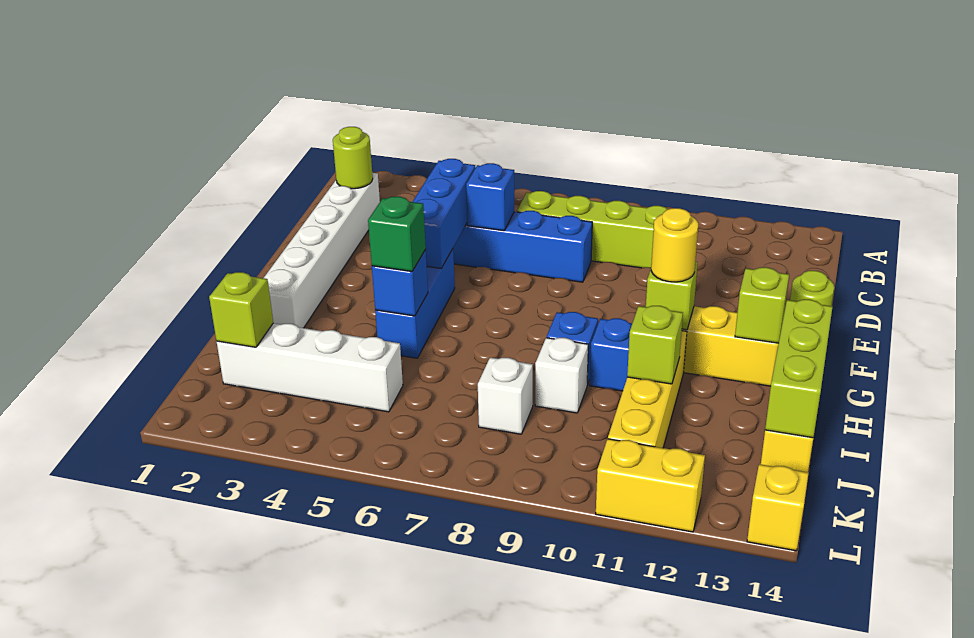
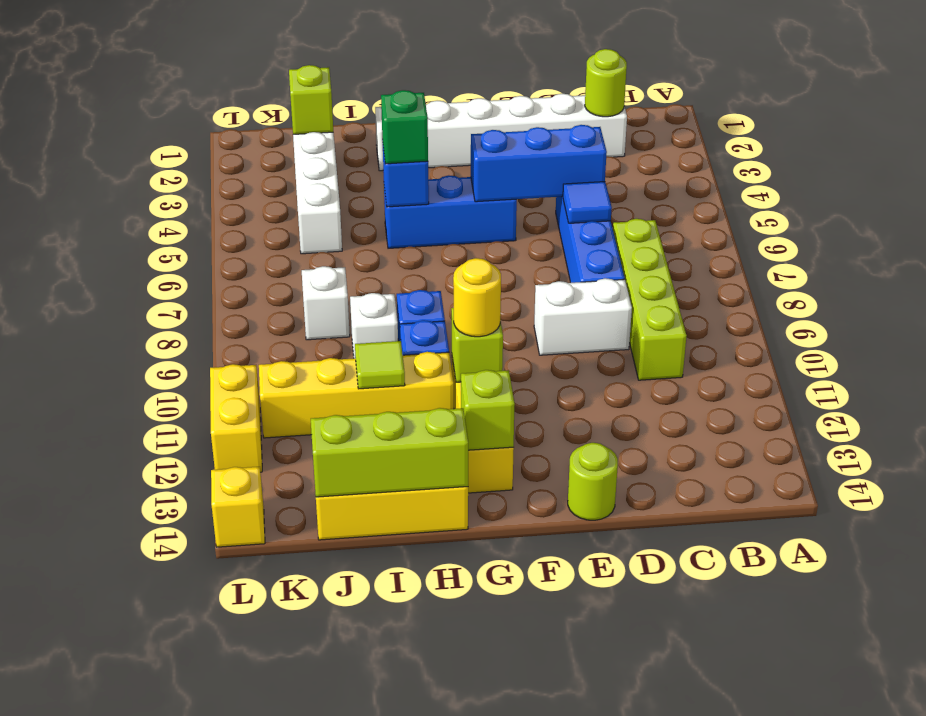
blue 1x1 brick [466,163,514,231] -> blue 1x1 tile [563,182,612,223]
none -> white 1x2 brick [534,278,632,355]
lime 1x1 brick [627,306,683,384] -> lime 1x1 tile [355,341,405,389]

